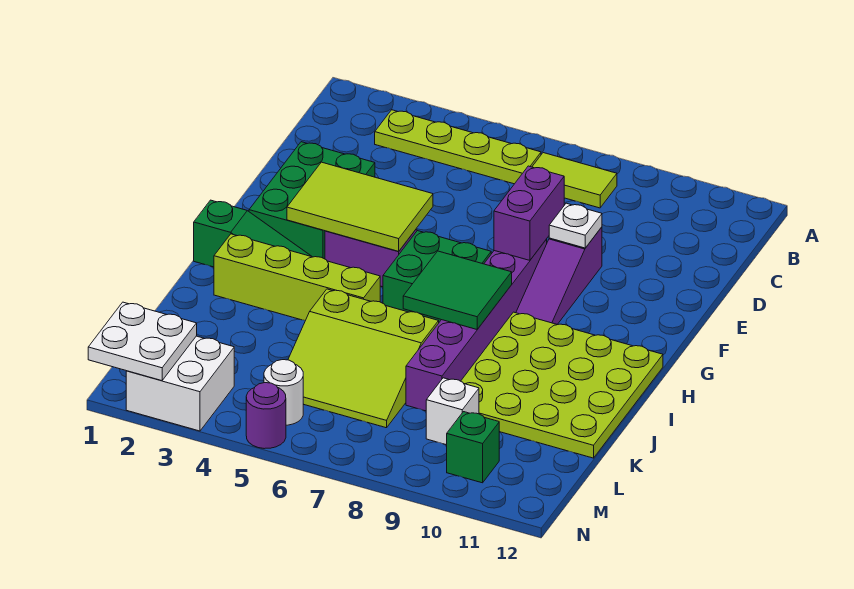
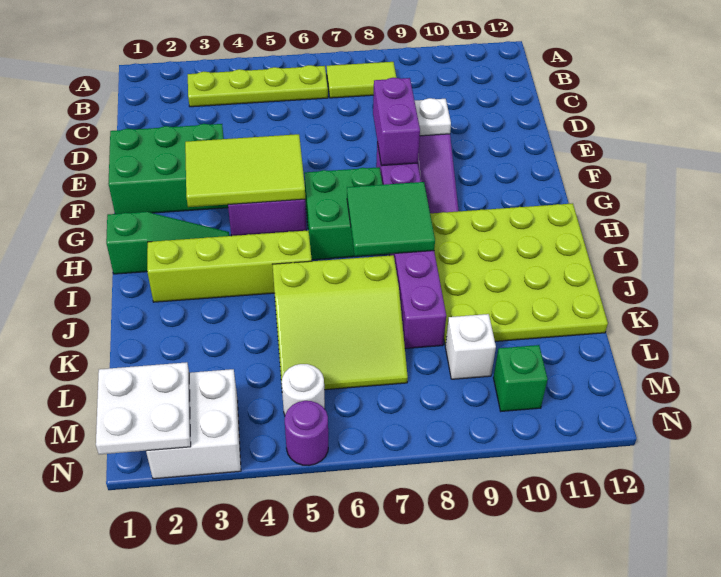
green 2x3 brick [249,142,375,259] -> green 2x3 brick turned to [108,124,228,214]

